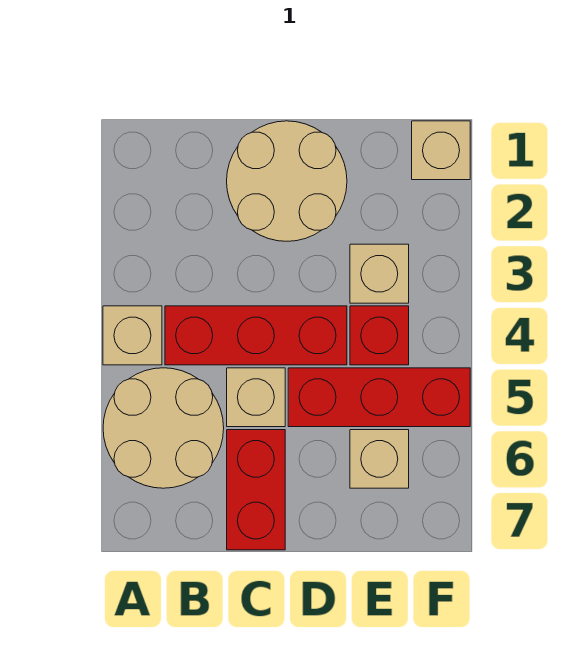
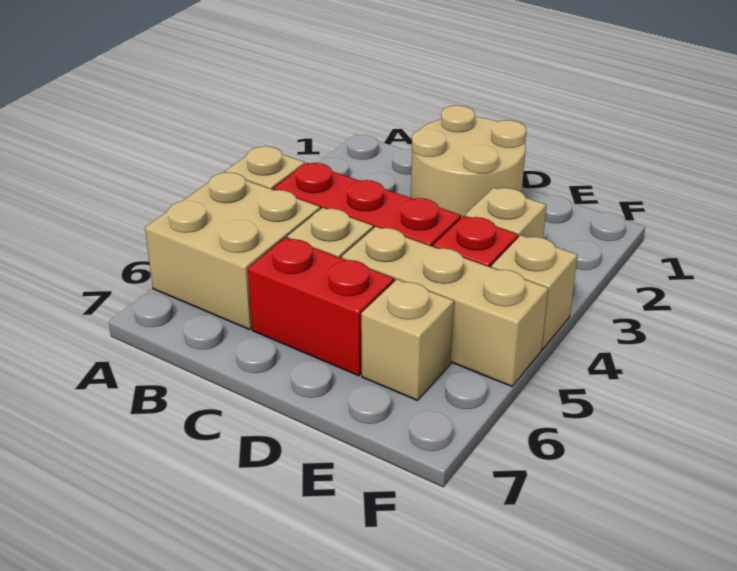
tan 2x2 round brick [103,368,224,488] -> tan 2x2 brick [145,172,320,330]
red 1x2 brick [227,430,285,550] -> red 1x2 brick turned to [248,238,394,376]
red 1x3 brick [288,368,470,427] -> tan 1x3 brick [342,227,548,386]
tan 1x1 brick [412,121,470,180] -> tan 1x1 brick moved to [491,235,578,349]

